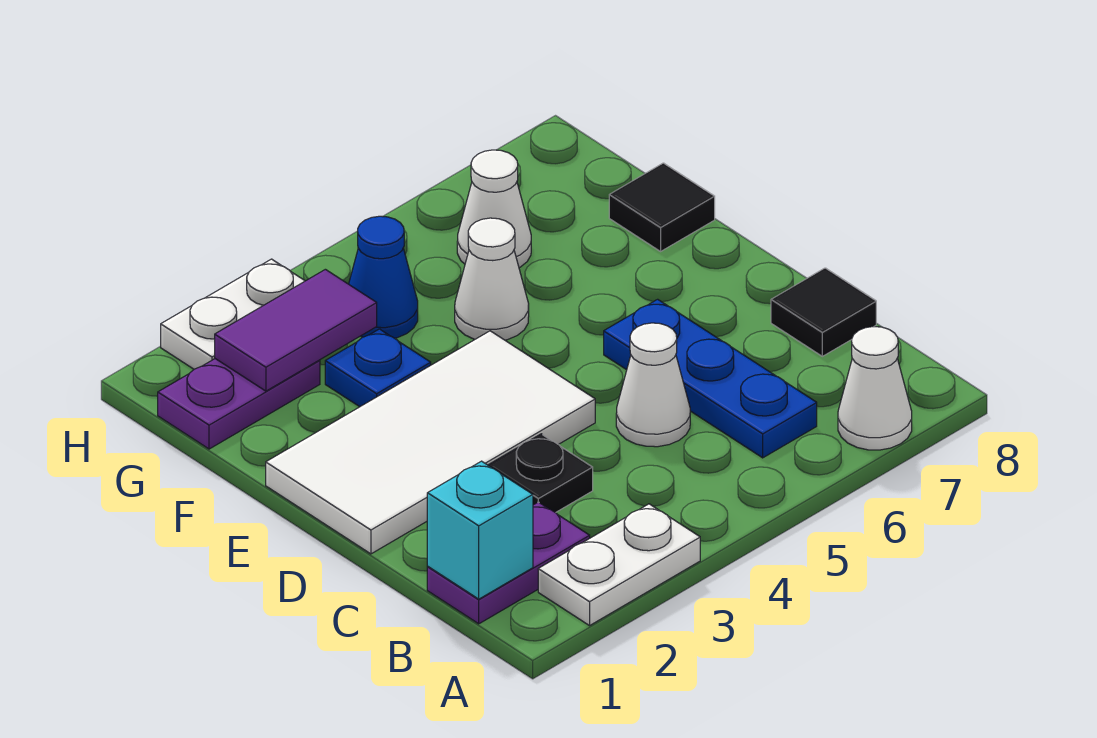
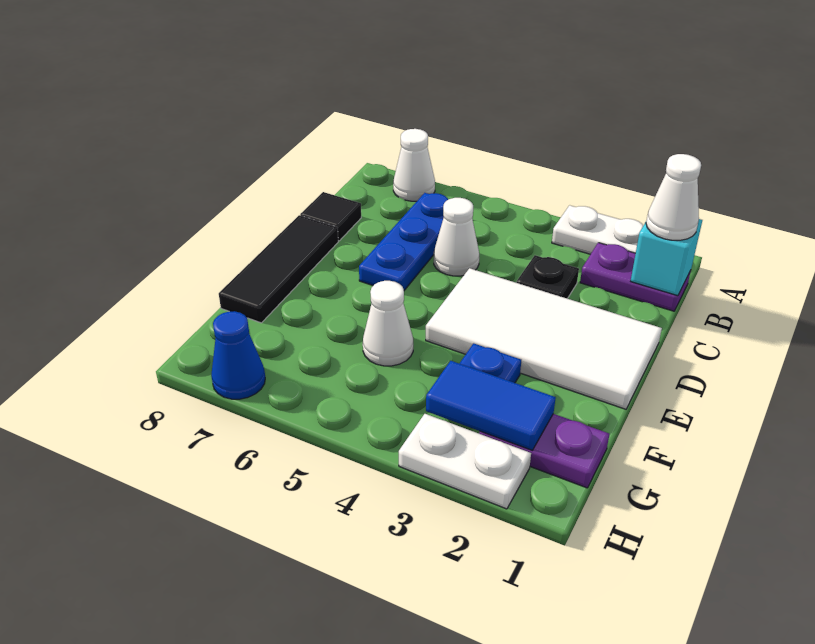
black 1x1 tile [609,163,715,251] -> black 1x3 tile [219,215,338,323]
purple 1x2 tile [215,269,377,391] -> blue 1x2 tile [426,361,556,450]
blue 1x1 cone [349,216,418,338] -> blue 1x1 cone moved to [211,311,265,399]
white 1x1 cone [457,150,531,268] -> white 1x1 cone moved to [646,154,701,240]

